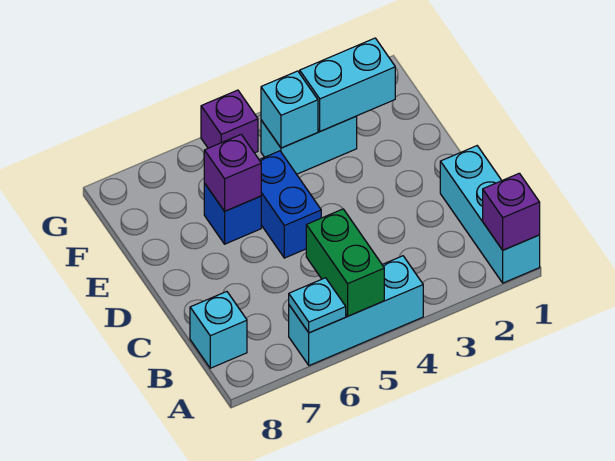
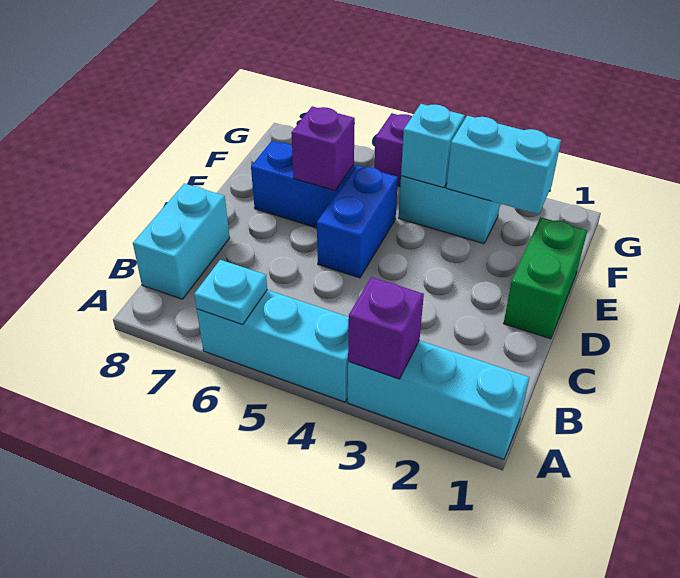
cyan 1x3 brick [440,146,540,283] -> cyan 1x3 brick turned to [348,340,530,459]
purple 1x1 brick [483,173,540,250] -> purple 1x1 brick moved to [348,277,424,379]
green 1x2 brick [306,209,384,316] -> green 1x2 brick moved to [504,217,587,339]
cyan 1x1 brick [190,292,247,368] -> cyan 1x2 brick [133,183,230,299]
blue 1x1 brick [204,183,261,244] -> blue 1x2 brick [251,141,354,228]

